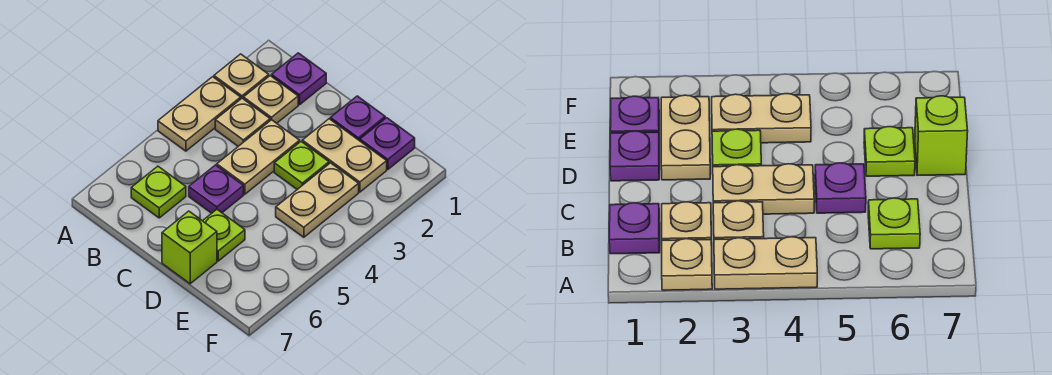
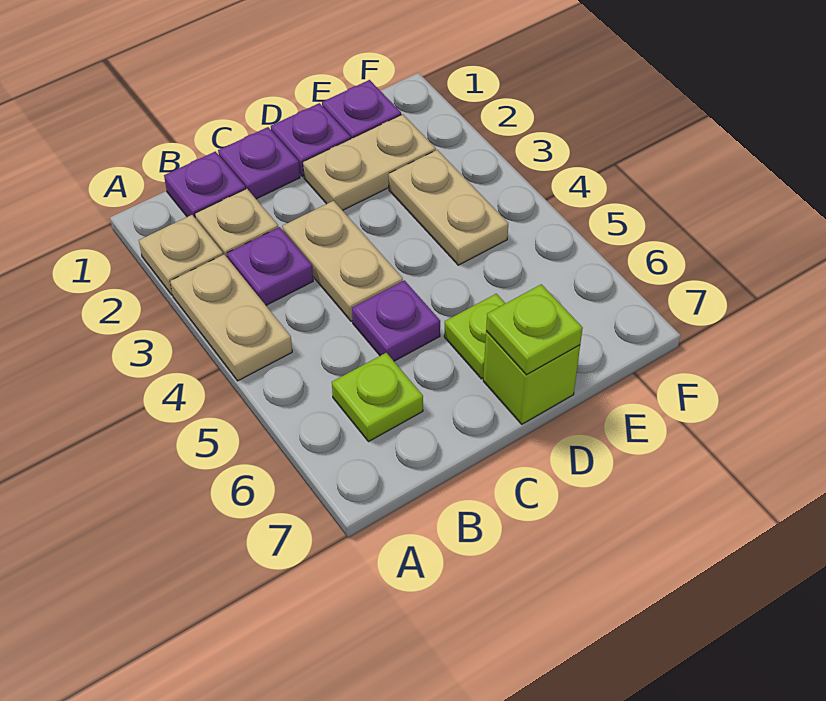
tan 1x1 plate [215,98,270,146] -> purple 1x1 plate [227,227,313,305]
none -> purple 1x1 plate [218,127,300,199]
lime 1x1 plate [274,142,329,189] -> lime 1x1 plate moved to [486,284,583,375]

